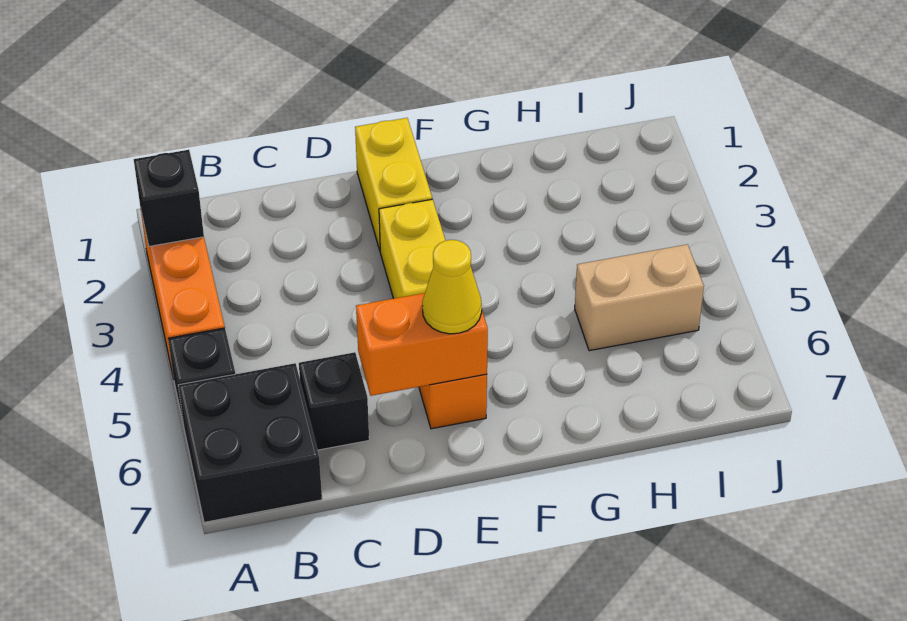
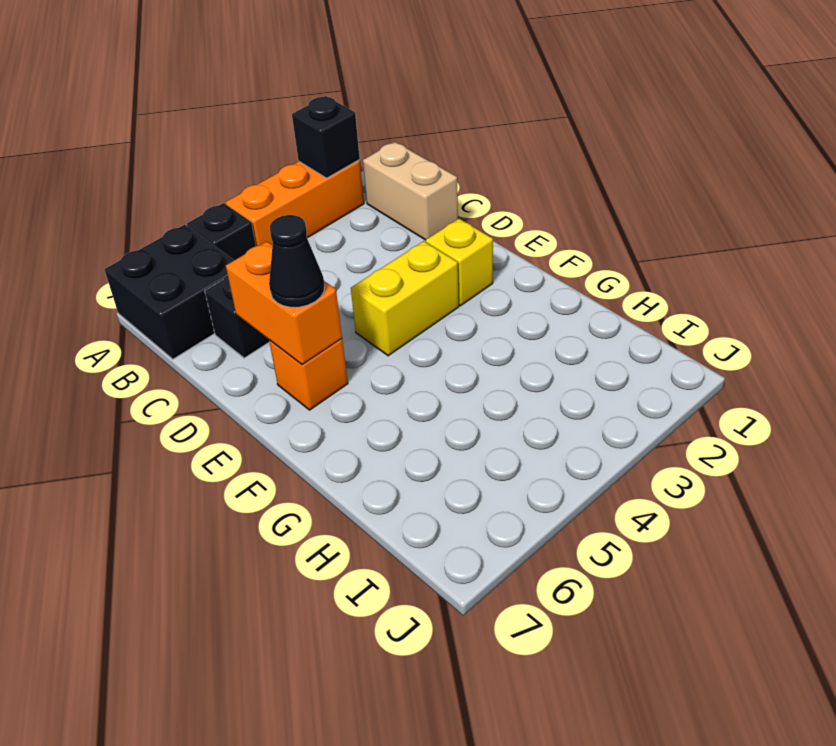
yellow 1x2 brick [355,118,432,250] -> yellow 1x1 brick [426,219,493,306]
yellow 1x1 cone [422,240,482,334] -> black 1x1 cone [269,215,325,307]
tan 1x2 brick [575,244,704,351] -> tan 1x2 brick moved to [363,142,458,240]

